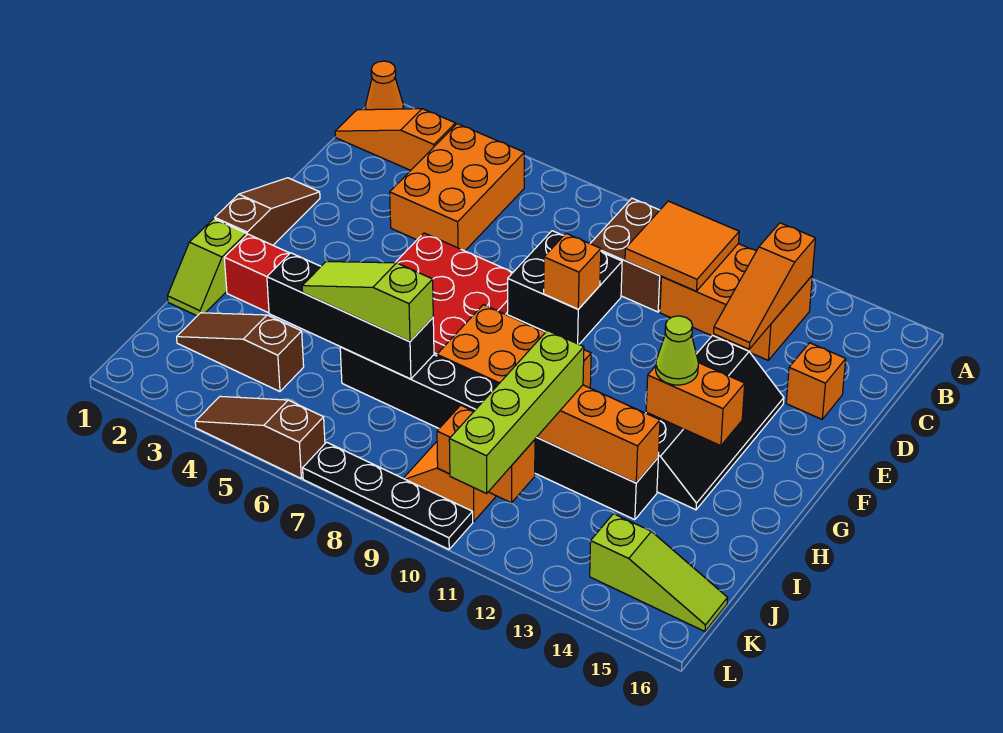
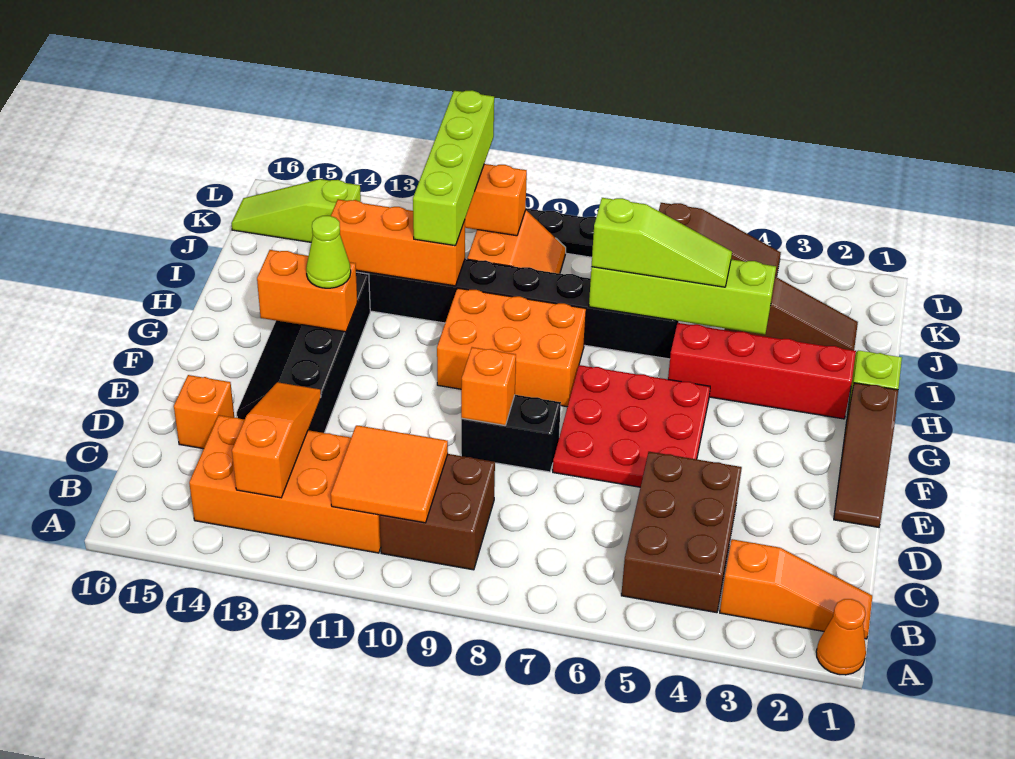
orange 2x3 brick [390,124,524,251] -> brown 2x3 brick [621,452,742,613]
orange 2x3 brick [660,244,812,360] -> orange 2x4 brick [189,415,381,553]
black 2x2 brick [507,231,622,344] -> black 1x2 brick [461,395,561,472]
black 1x4 brick [267,253,434,379] -> lime 1x4 brick [589,259,776,335]

